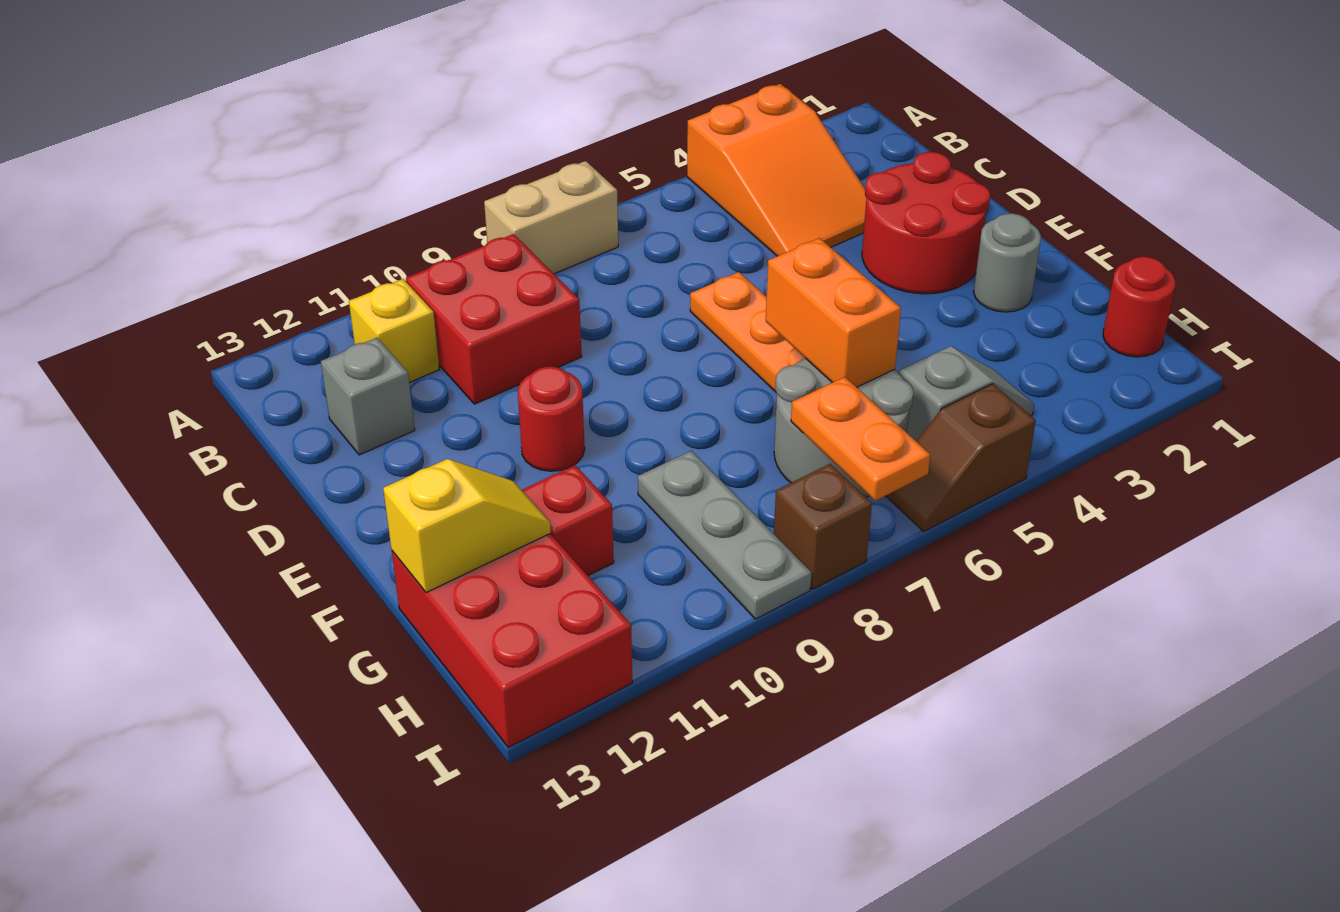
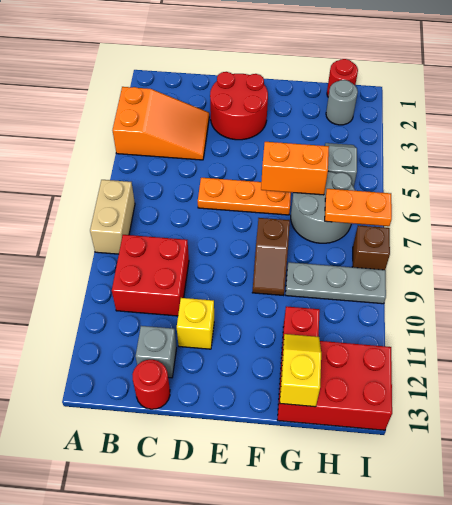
yellow 1x1 brick [349,279,439,383] -> yellow 1x1 brick moved to [177,298,214,349]
red 1x1 round brick [518,366,585,471] -> red 1x1 round brick moved to [132,360,170,409]
grey 1x1 round brick [974,213,1041,312] -> grey 1x1 round brick moved to [326,80,358,125]
brown 1x2 slope [886,384,1036,531] -> brown 1x2 slope moved to [252,218,290,296]

